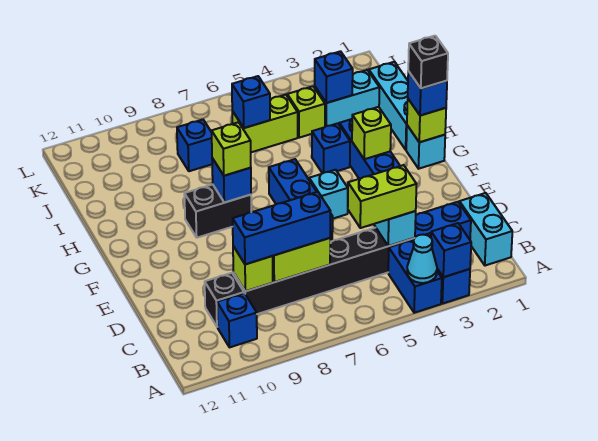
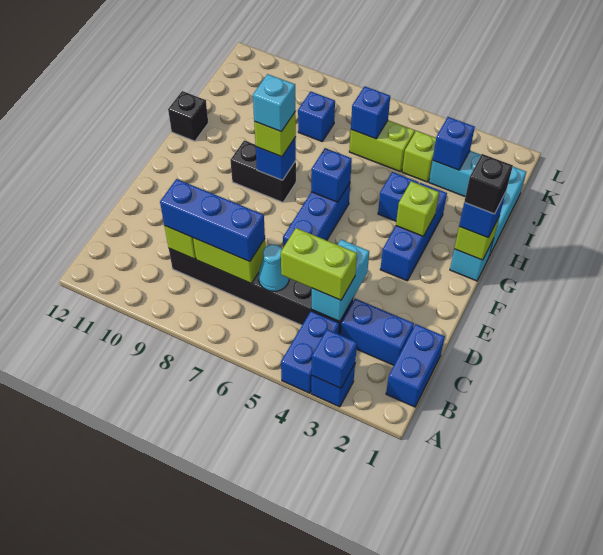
cyan 1x1 cone [407,235,437,283] -> cyan 1x1 cone moved to [258,244,289,291]
cyan 1x2 brick [459,193,512,266] -> blue 1x2 brick [386,324,445,407]
blue 1x1 brick [217,293,257,347] -> blue 1x1 brick moved to [311,148,352,202]
black 1x1 brick [205,273,244,327] -> black 1x1 brick moved to [168,91,208,141]
cyan 1x1 brick [309,170,348,219] -> cyan 1x1 brick moved to [253,74,295,131]

